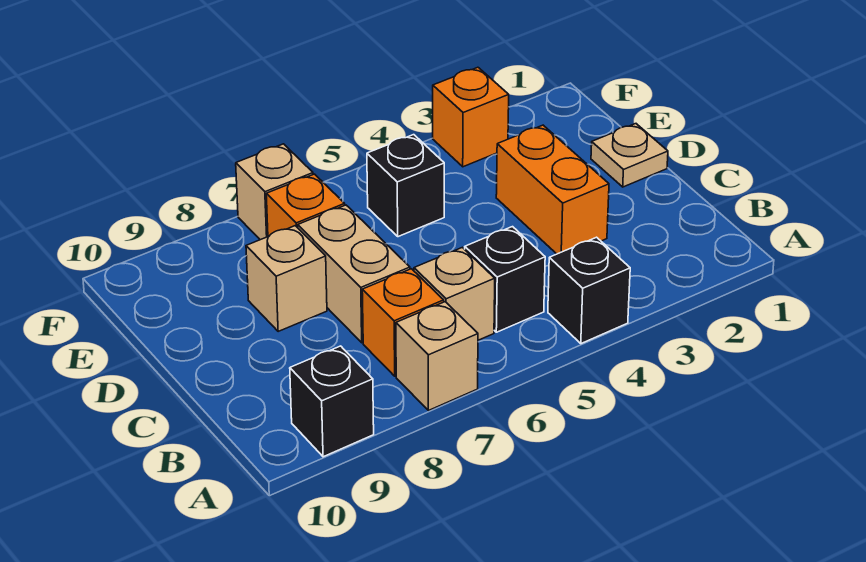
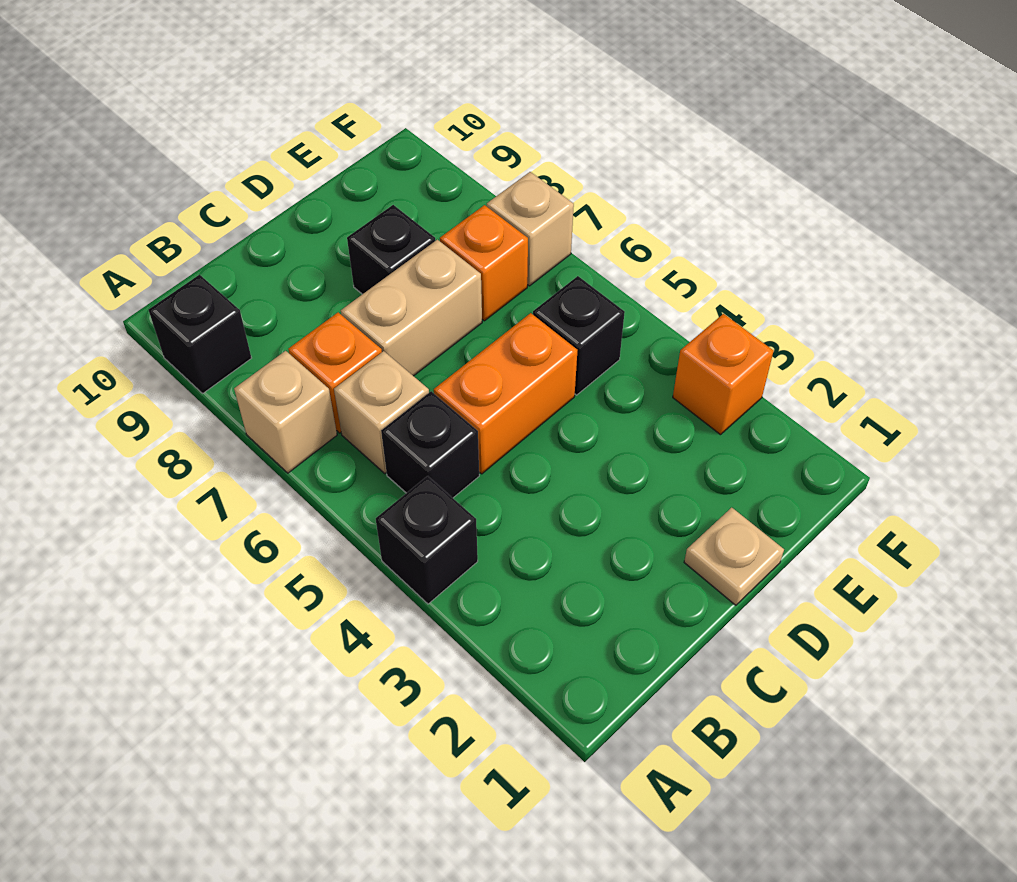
orange 1x2 brick [496,125,609,254] -> orange 1x2 brick moved to [434,313,577,474]
tan 1x1 brick [246,226,327,331] -> black 1x1 brick [347,205,435,294]

